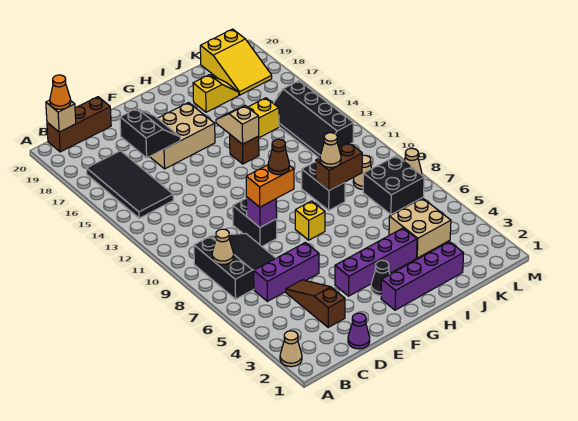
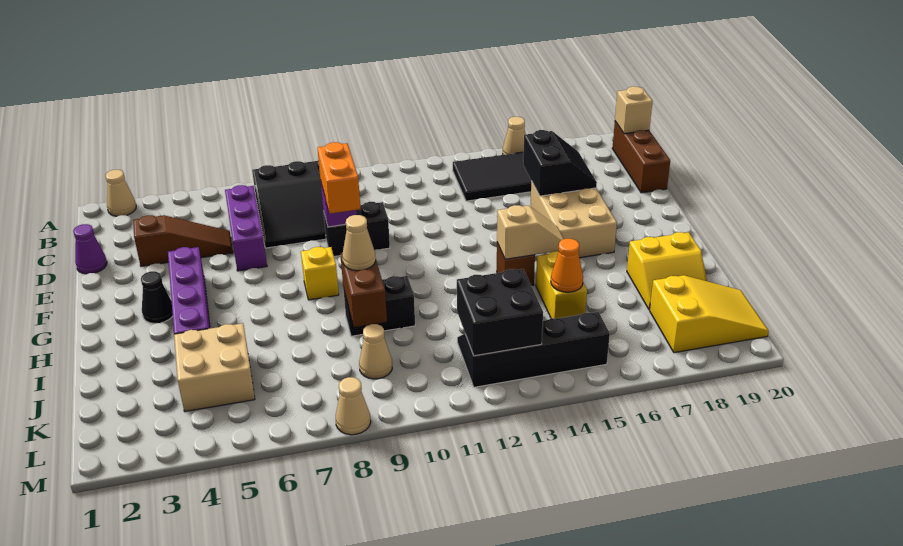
tan 1x1 cone [212,229,234,265] -> tan 1x1 cone moved to [503,117,525,155]
orange 1x1 cone [50,75,71,109] -> orange 1x1 cone moved to [551,239,583,292]
black 2x2 slope [120,108,180,158] -> black 2x2 slope turned to [523,130,597,196]
brown 1x1 cone [268,139,289,175] -> none
purple 1x4 brick [381,242,463,310] -> none
yellow 1x2 slope [193,75,239,112] -> yellow 2x2 slope [627,232,707,310]
black 2x2 brick [363,156,424,214] -> black 2x2 brick moved to [457,269,543,356]
yellow 2x3 slope [200,29,272,95] -> yellow 2x3 slope turned to [650,275,769,353]

